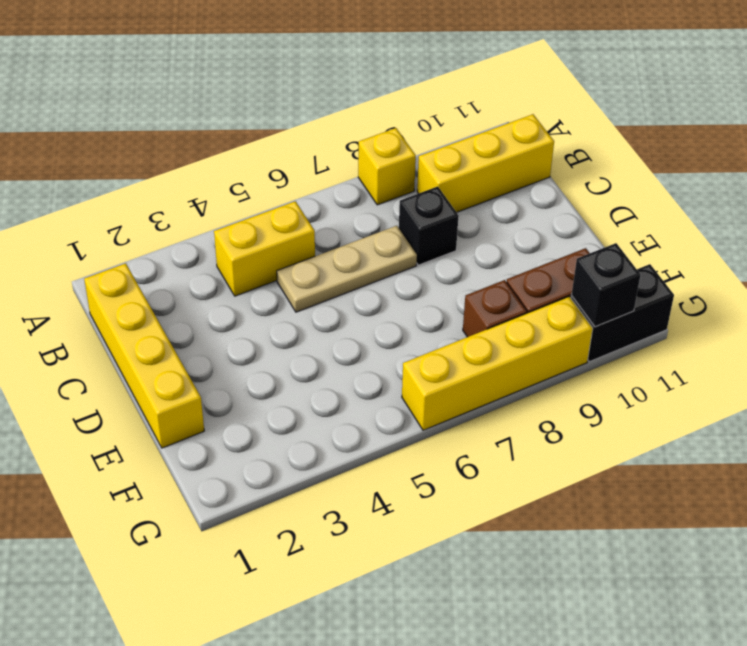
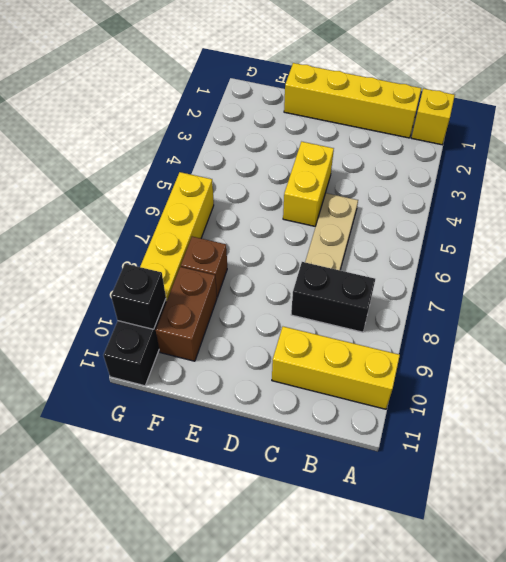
yellow 1x1 brick [358,128,416,205] -> yellow 1x1 brick moved to [412,88,455,145]
yellow 1x2 brick [214,201,315,296] -> yellow 1x2 brick moved to [283,142,334,226]
yellow 1x3 brick [417,114,554,212] -> yellow 1x3 brick turned to [272,327,400,409]
black 1x1 brick [399,186,459,265] -> black 1x2 brick [291,262,375,332]

